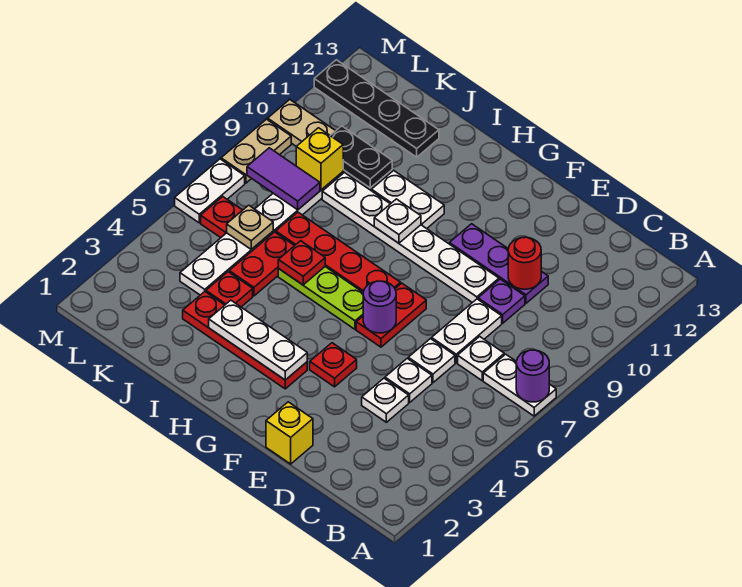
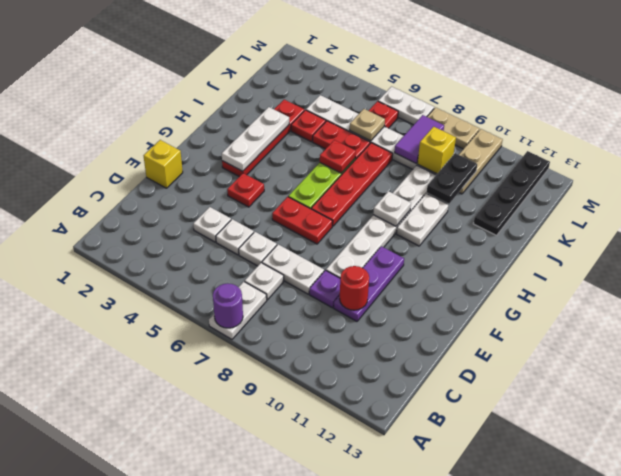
purple 1x1 round brick [363,281,396,333] -> none

